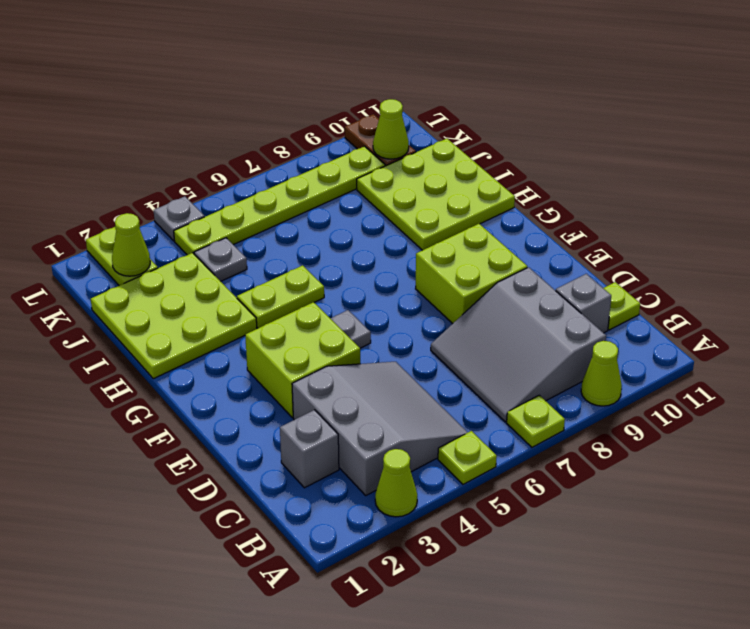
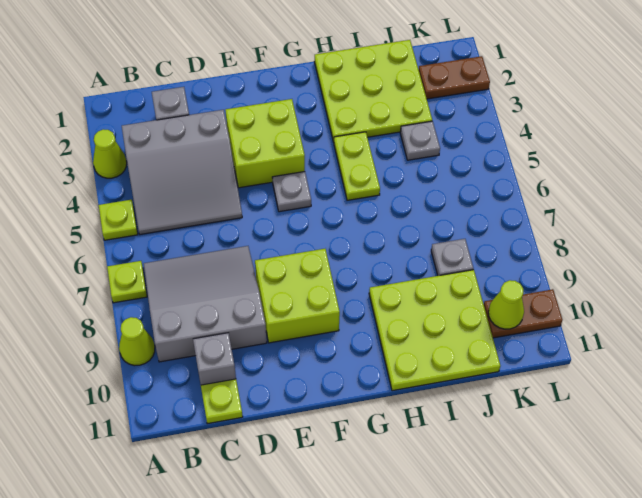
lime 1x2 plate [86,227,158,286] -> brown 1x2 plate [419,56,490,99]
lime 1x1 cone [112,213,150,276] -> none
lime 1x6 plate [174,146,385,255] -> none
grey 1x1 plate [154,196,204,241] -> grey 1x1 plate moved to [431,239,473,276]

